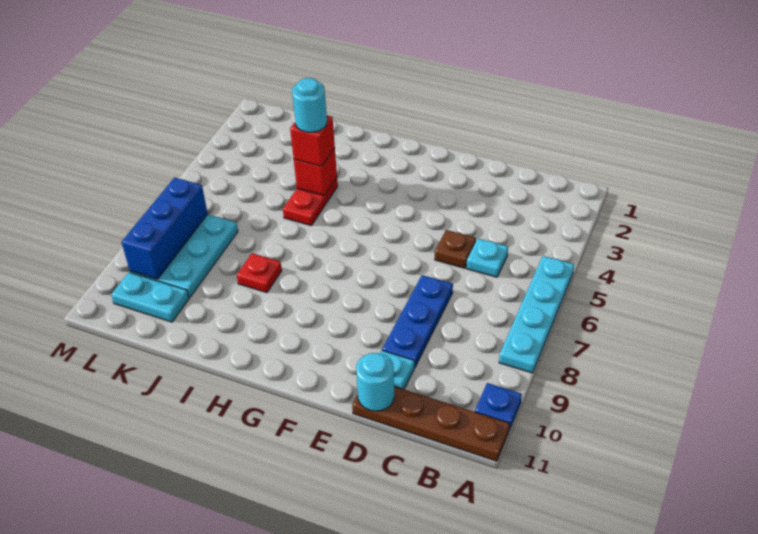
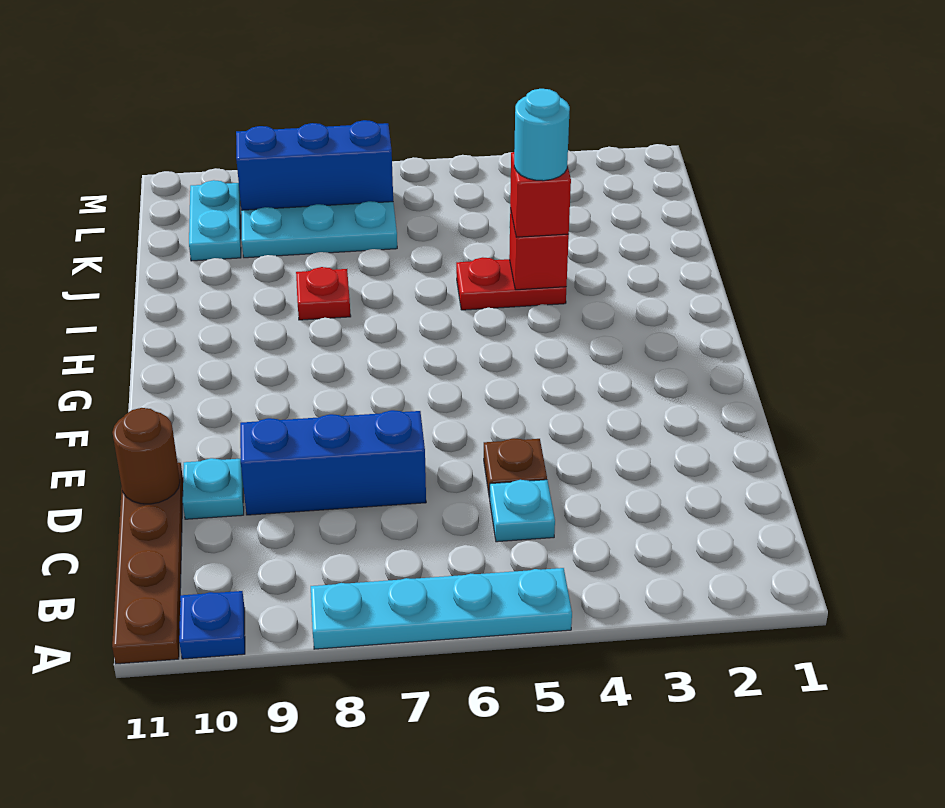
blue 1x3 plate [382,275,453,368] -> blue 1x3 brick [240,410,426,515]
cyan 1x1 round brick [356,353,395,411] -> brown 1x1 round brick [112,408,180,504]

